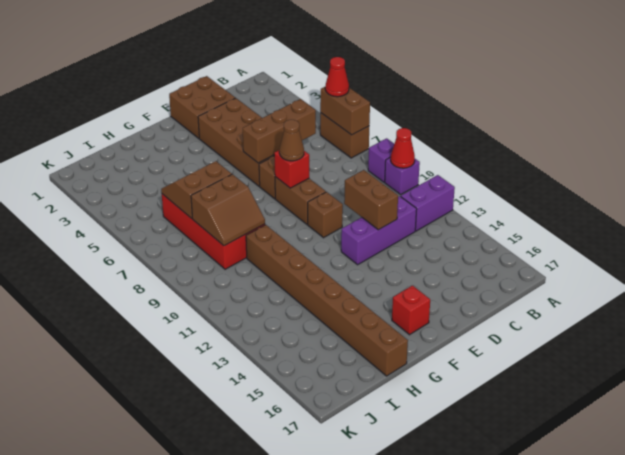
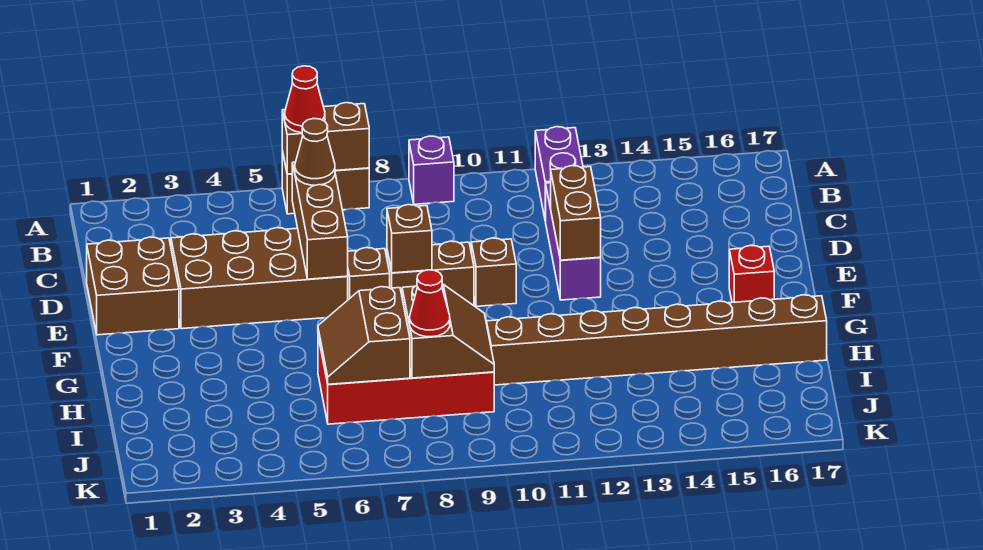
purple 1x1 brick [385,157,420,194] -> none
red 1x1 cone [391,128,415,168] -> red 1x1 cone moved to [410,270,450,337]
brown 1x2 brick [344,170,398,230] -> brown 1x2 brick turned to [551,166,601,260]
red 1x1 brick [274,150,309,188] -> brown 1x1 brick [387,205,432,273]
brown 1x1 cone [279,120,304,161] -> brown 1x1 cone moved to [295,119,335,185]

